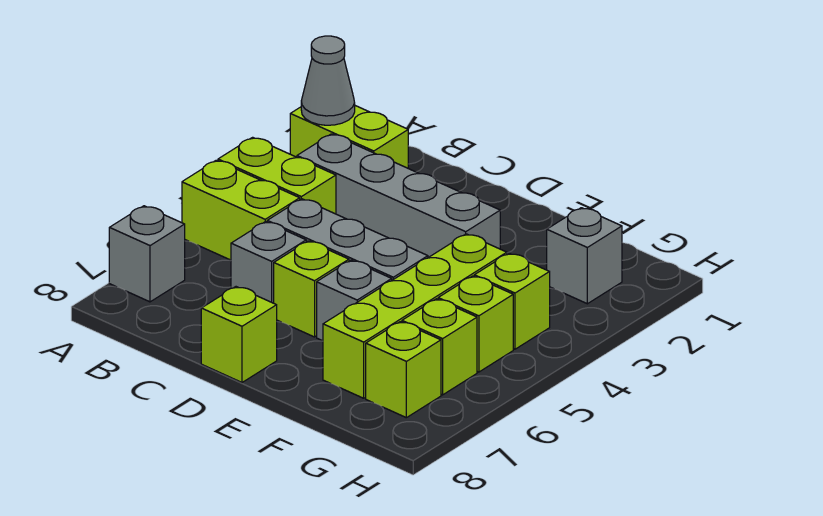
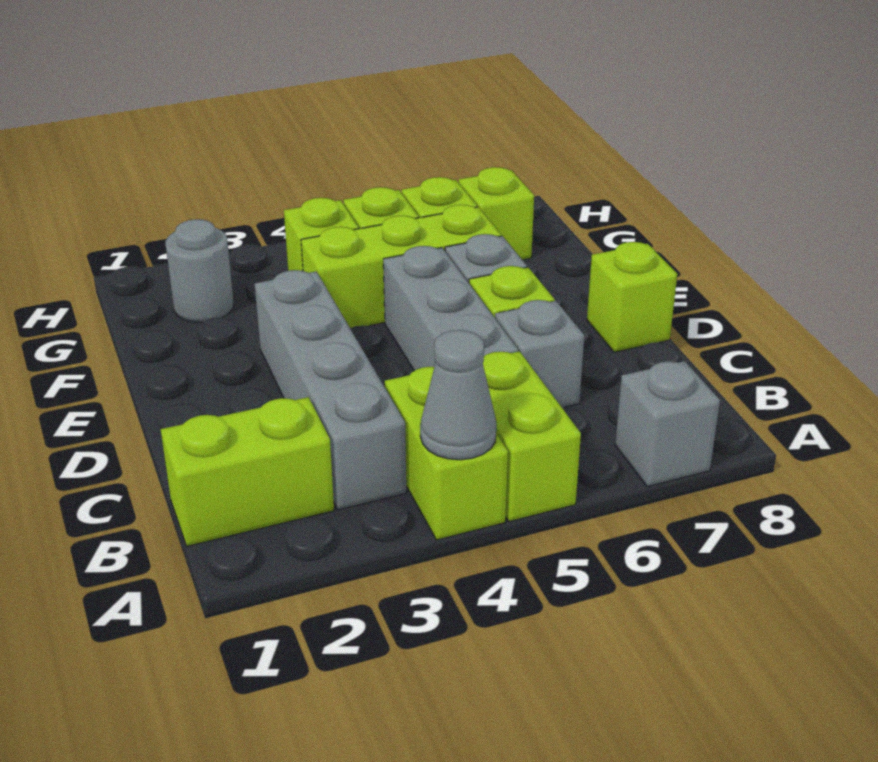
lime 1x2 brick [290,106,408,168] -> lime 1x2 brick turned to [160,397,334,546]
grey 1x1 cone [301,36,355,125] -> grey 1x1 cone moved to [420,330,496,460]
lime 1x4 brick [323,234,507,398] -> lime 1x3 brick [301,205,501,328]
grey 1x1 brick [547,208,622,304] -> grey 1x1 round brick [165,219,234,322]

